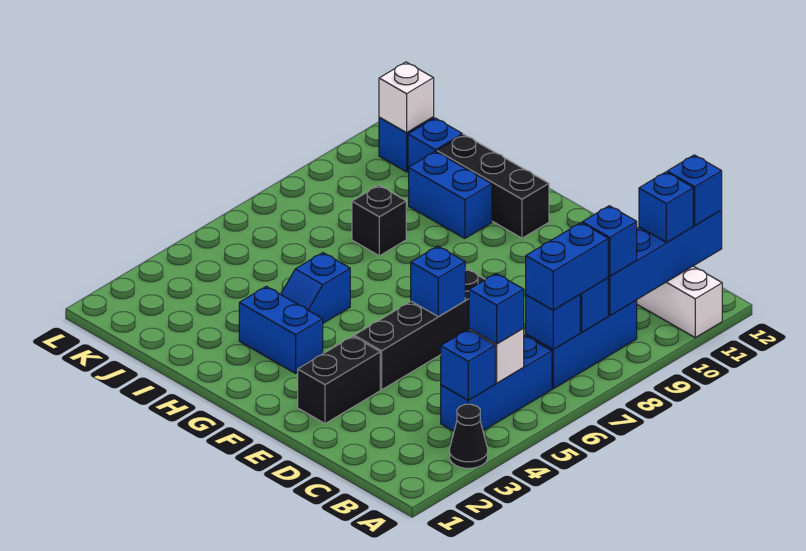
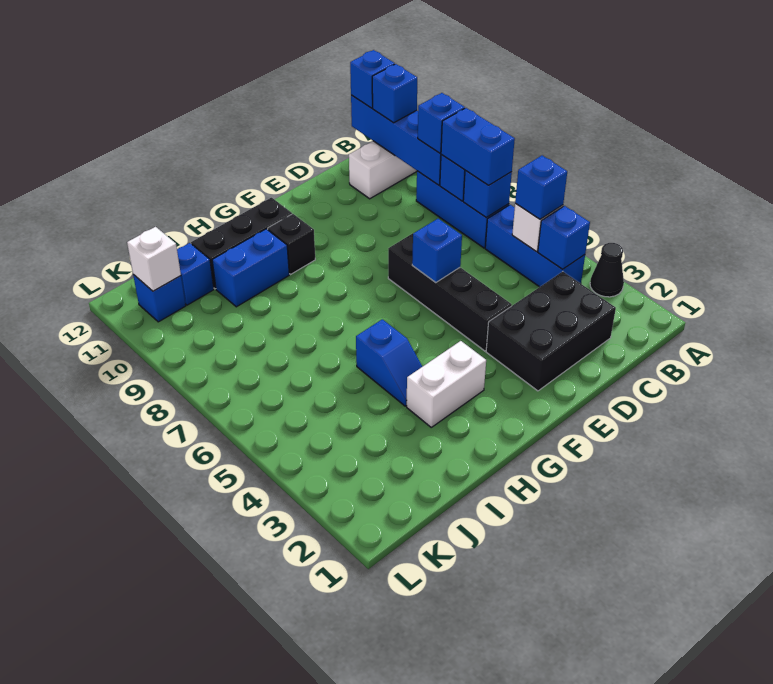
black 1x2 brick [298,336,380,424] -> black 2x3 brick [486,271,616,391]
blue 1x2 brick [239,286,323,373] -> white 1x2 brick [407,341,486,427]
black 1x1 brick [352,185,406,256] -> black 1x1 brick moved to [268,214,315,274]

